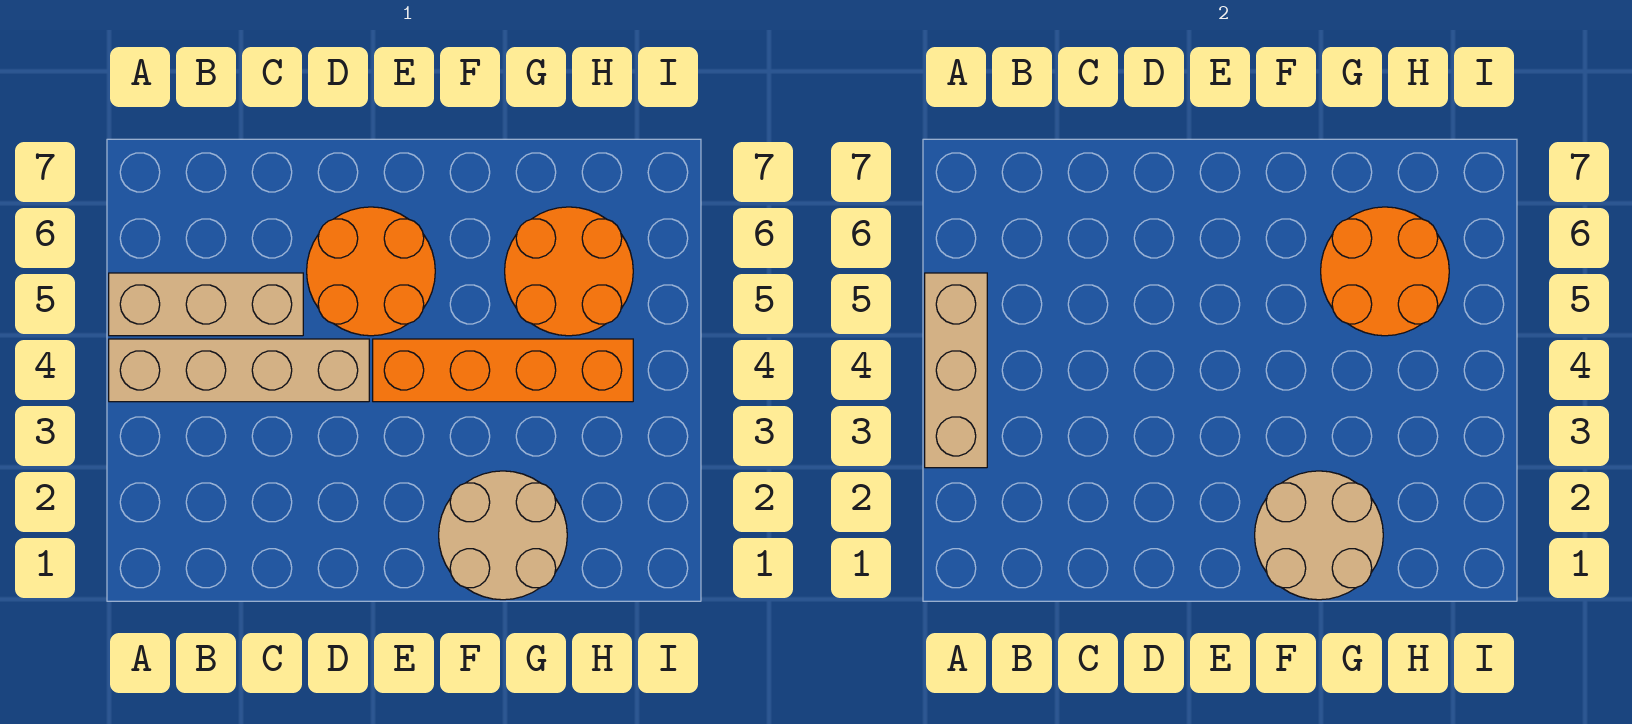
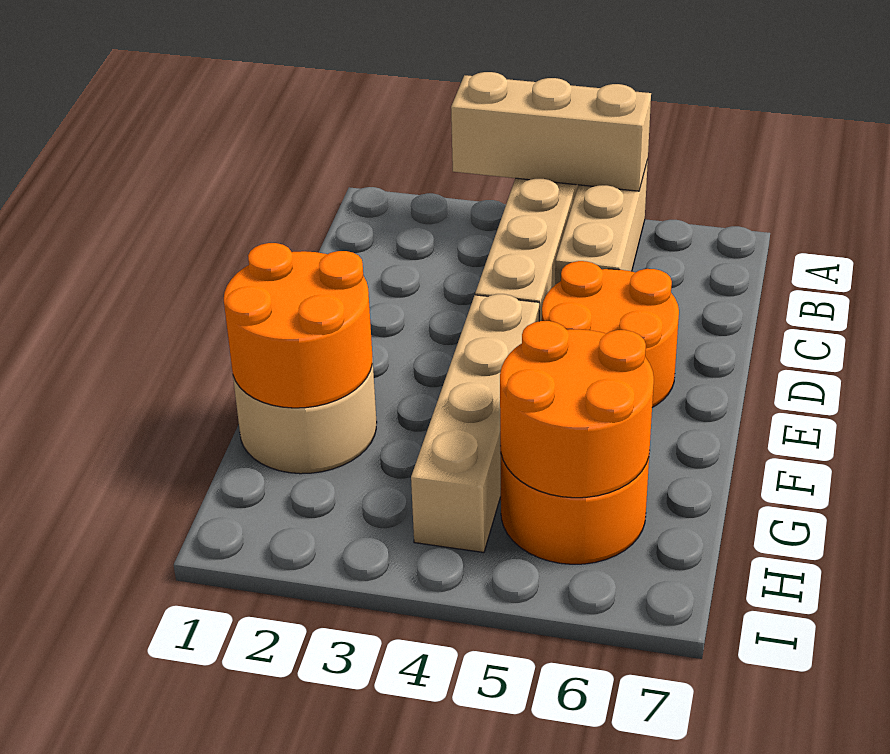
orange 1x4 brick [373,339,633,402] -> tan 1x4 brick [411,294,539,552]
tan 2x2 round brick [1255,471,1383,600] -> orange 2x2 round brick [224,243,372,408]

